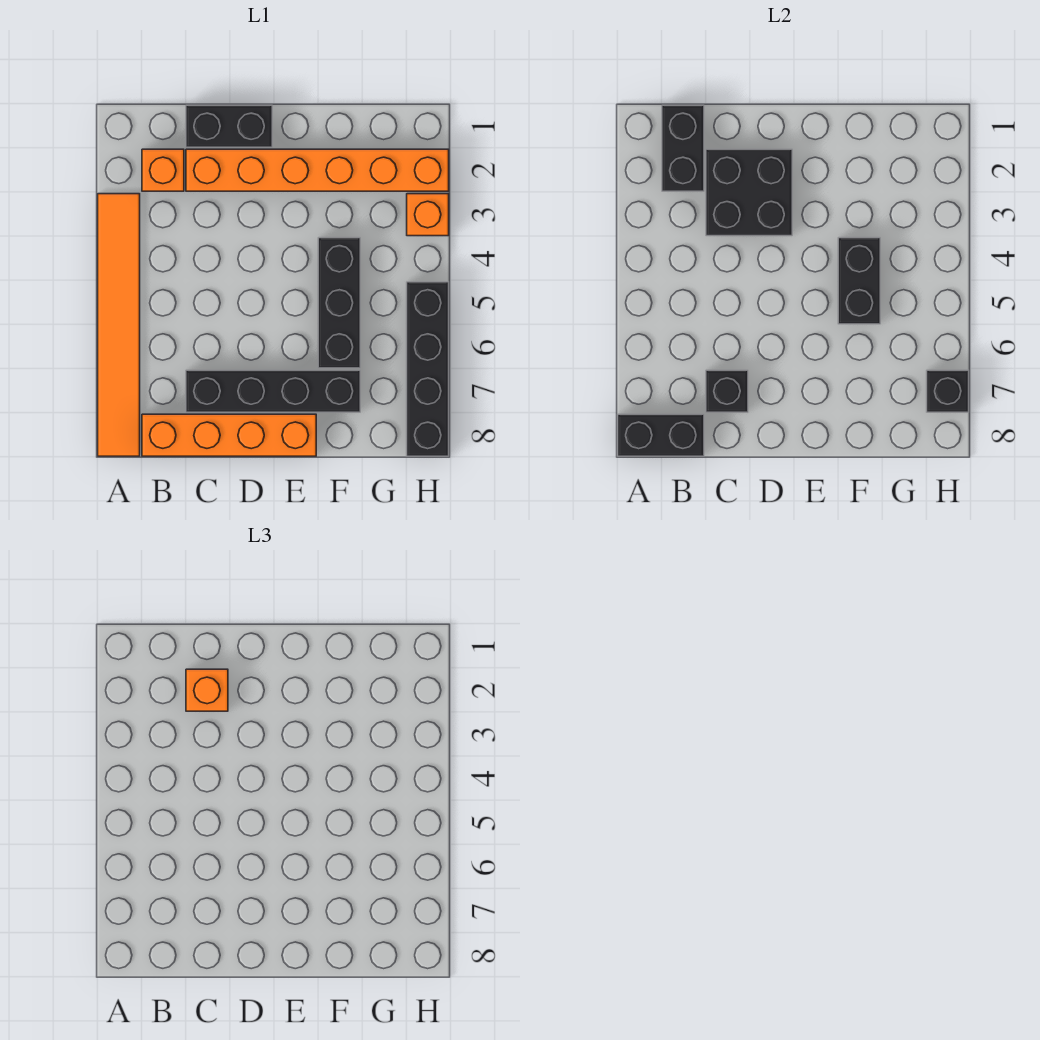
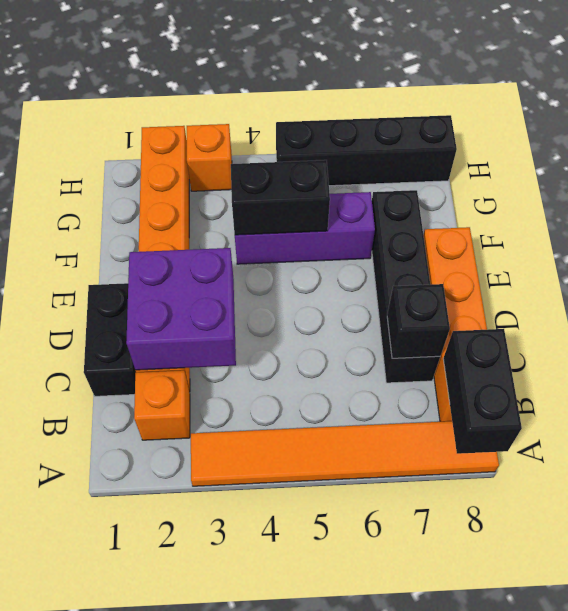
black 1x2 brick [662,105,704,191] -> none
black 2x2 brick [706,149,792,236] -> purple 2x2 brick [126,248,236,370]
orange 1x1 brick [186,669,228,711] -> none
black 1x3 brick [318,238,360,368] -> purple 1x3 brick [235,192,375,264]
black 1x1 brick [927,370,969,412] -> none

